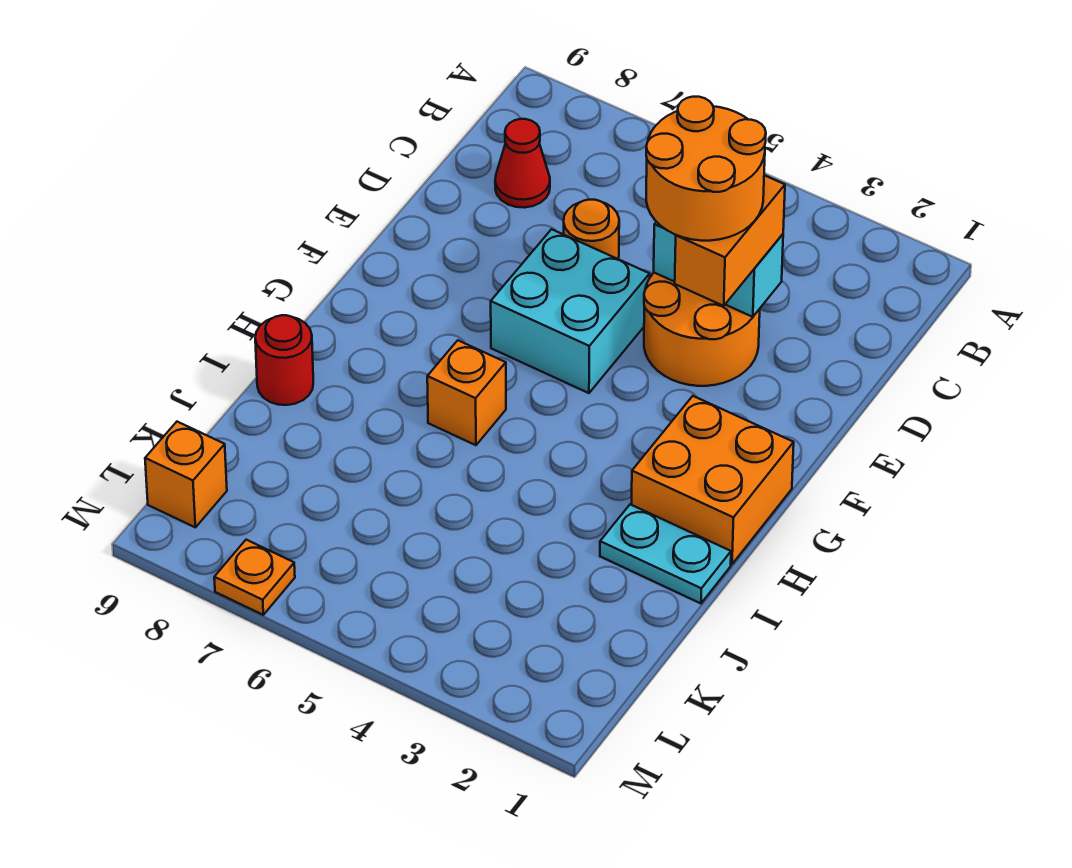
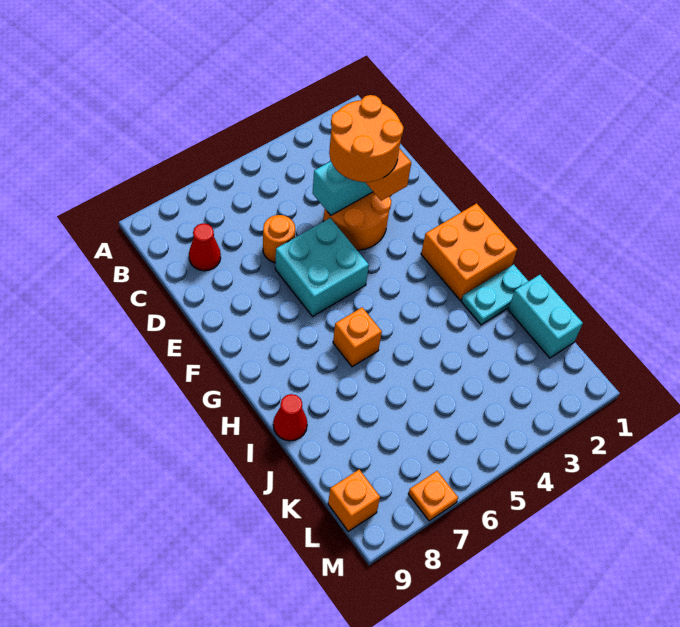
red 1x1 round brick [255,315,313,405] -> red 1x1 cone [273,394,307,441]
none -> cyan 1x2 brick [508,275,583,358]

